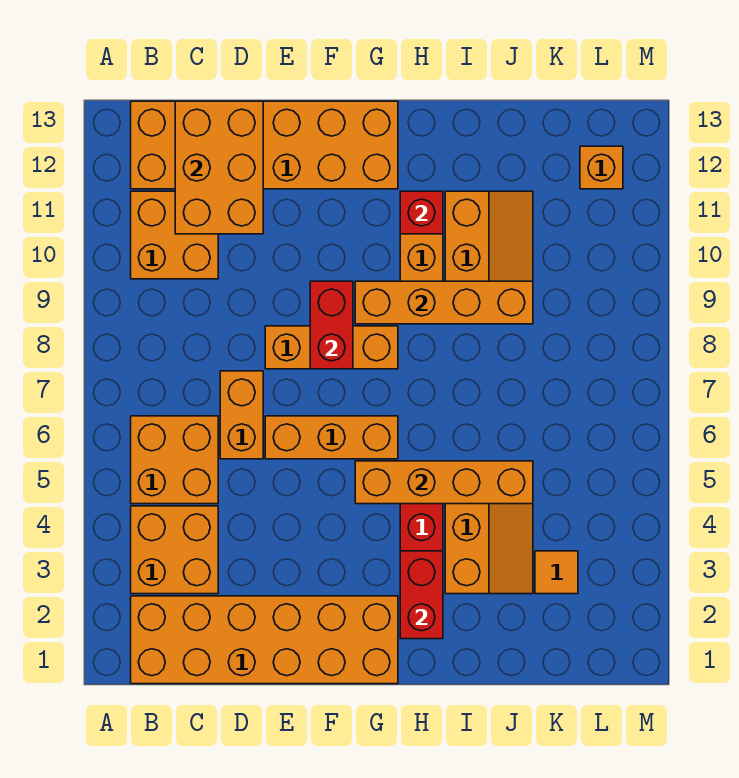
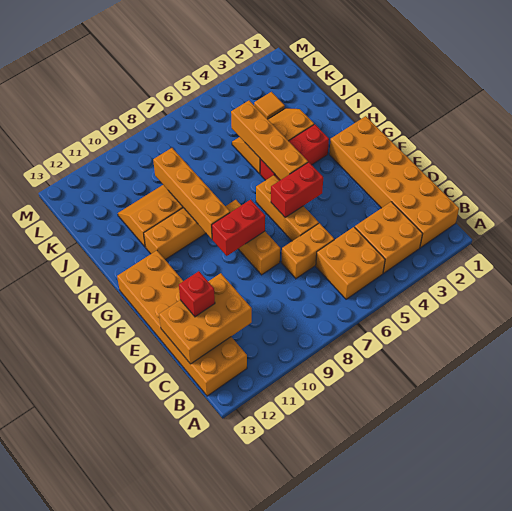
orange 2x2 brick [131,191,218,279] -> none
red 1x2 brick [400,551,443,639] -> red 1x2 brick moved to [271,162,323,217]
red 1x1 brick [400,191,443,234] -> red 1x1 brick moved to [179,271,215,317]
orange 1x1 brick [580,146,623,189] -> none

